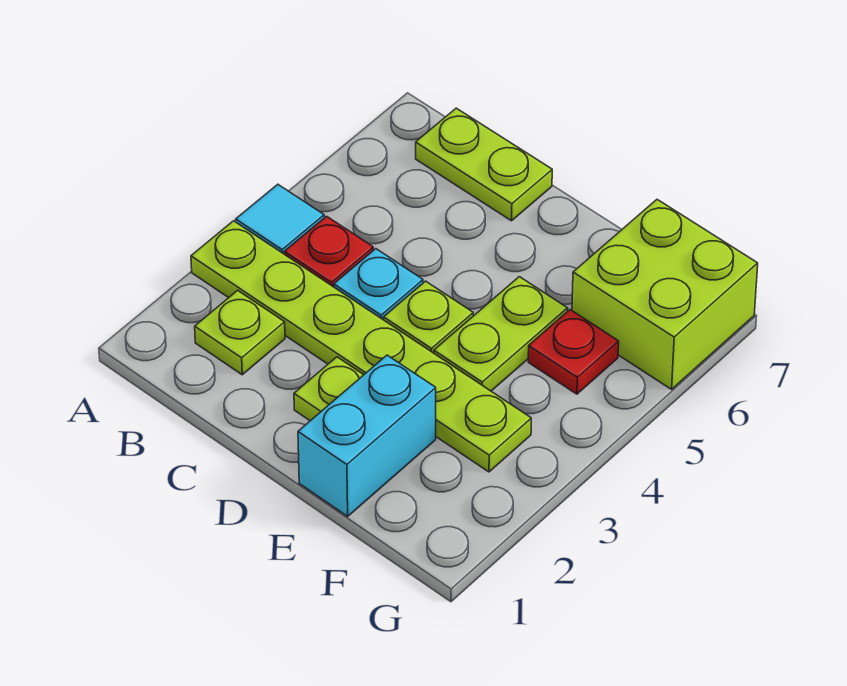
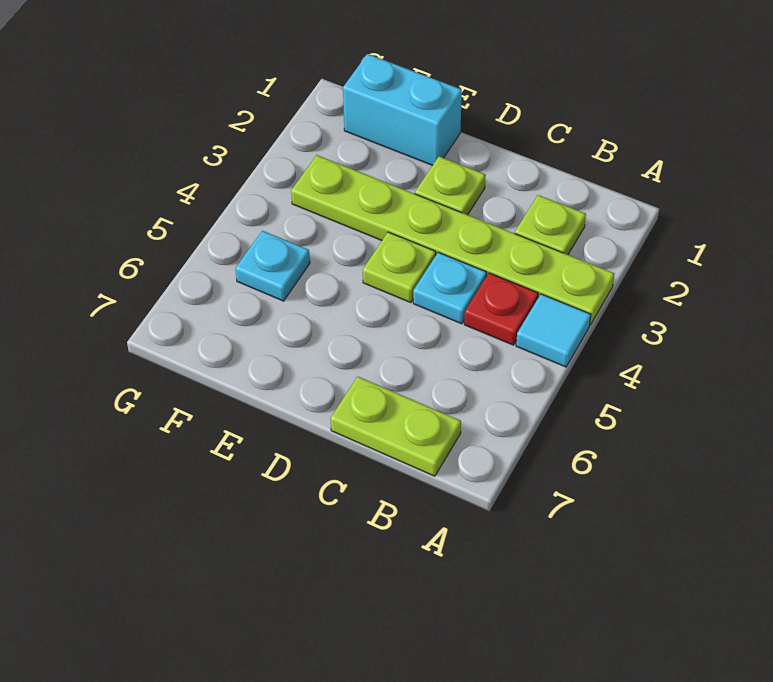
cyan 1x2 brick [298,355,436,516] -> cyan 1x2 brick turned to [343,54,462,165]
lime 1x2 plate [434,277,568,391] -> none
red 1x1 plate [528,310,619,394] -> cyan 1x1 plate [235,231,310,301]
lime 2x2 brick [572,200,758,389] -> none

